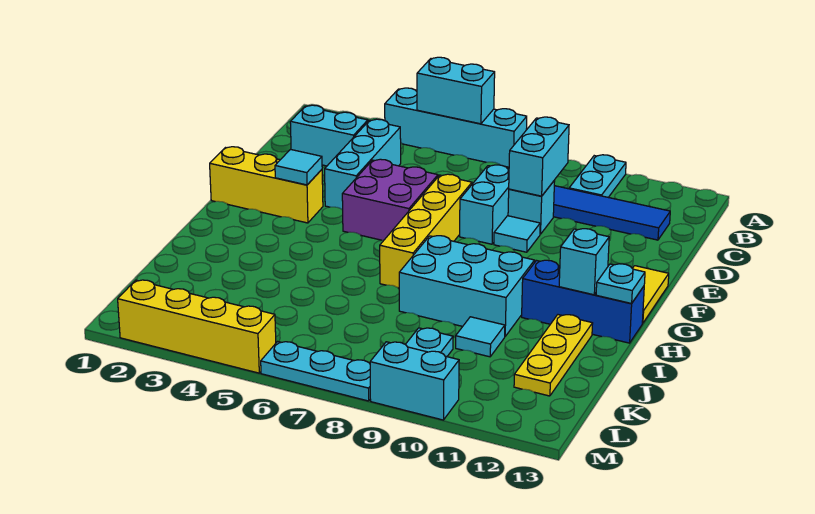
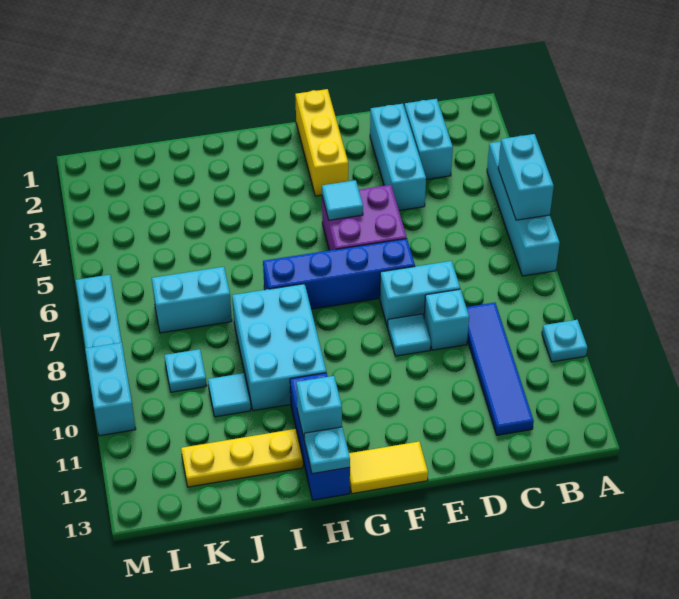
cyan 1x2 plate [569,155,626,197] -> cyan 1x1 plate [542,320,587,362]
cyan 1x3 brick [325,119,401,210] -> cyan 1x3 brick turned to [370,104,426,210]
cyan 1x2 brick [509,117,569,196] -> cyan 1x2 brick moved to [152,267,232,333]
yellow 1x4 brick [380,174,472,288] -> blue 1x4 brick [263,239,415,309]
cyan 1x1 tile [275,149,322,185] -> cyan 1x1 tile moved to [322,180,363,220]
yellow 1x4 brick [118,280,276,373] -> none

